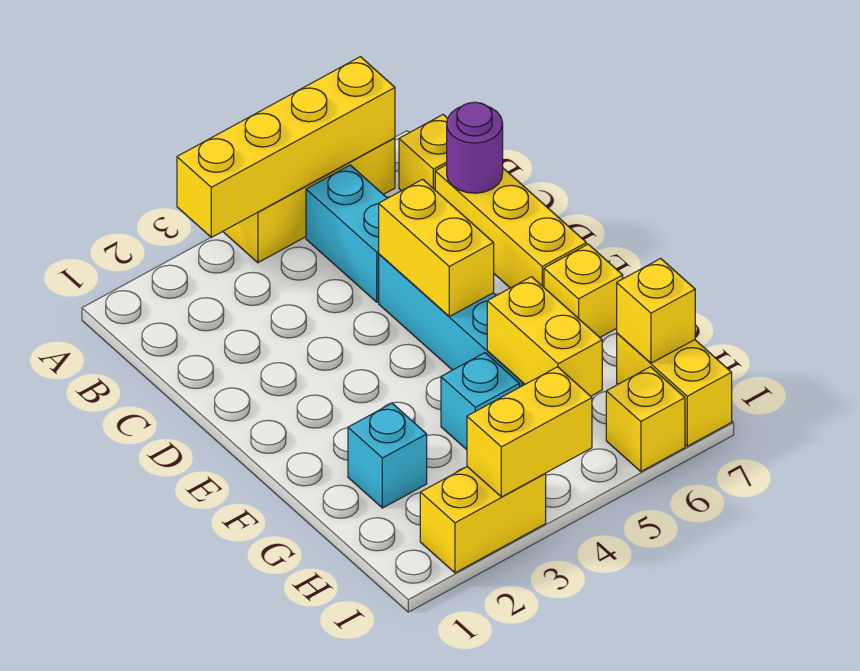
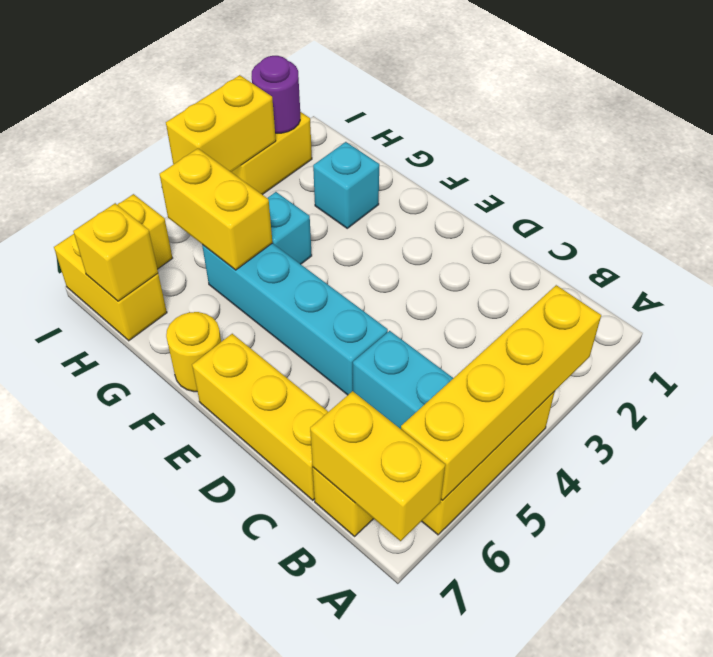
purple 1x1 round brick [447,102,503,193] -> purple 1x1 round brick moved to [252,56,300,133]
yellow 1x2 brick [379,179,494,316] -> yellow 1x2 brick moved to [310,391,445,541]
yellow 1x1 brick [544,244,623,337] -> yellow 1x1 round brick [166,312,221,392]

